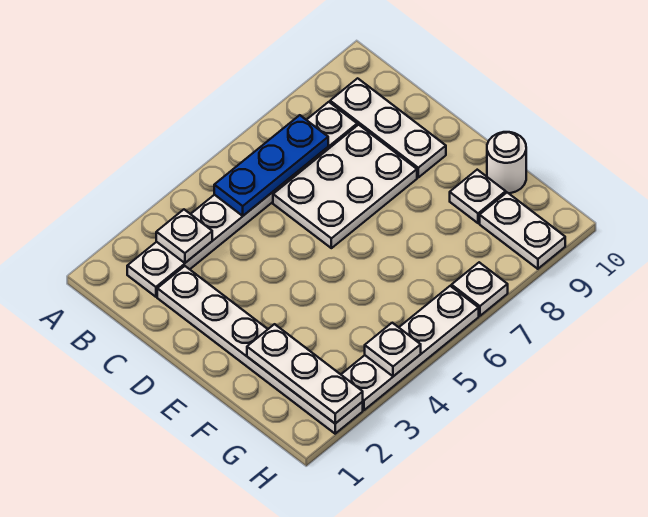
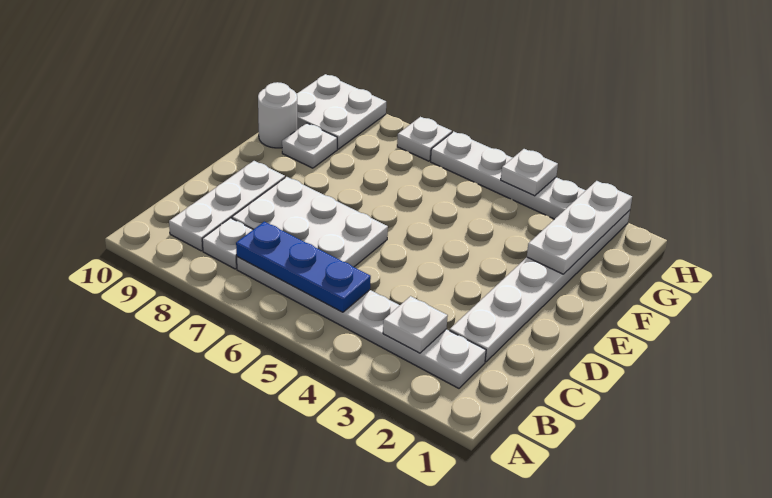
white 1x2 plate [480,193,565,269] -> white 2x2 plate [296,74,386,149]

